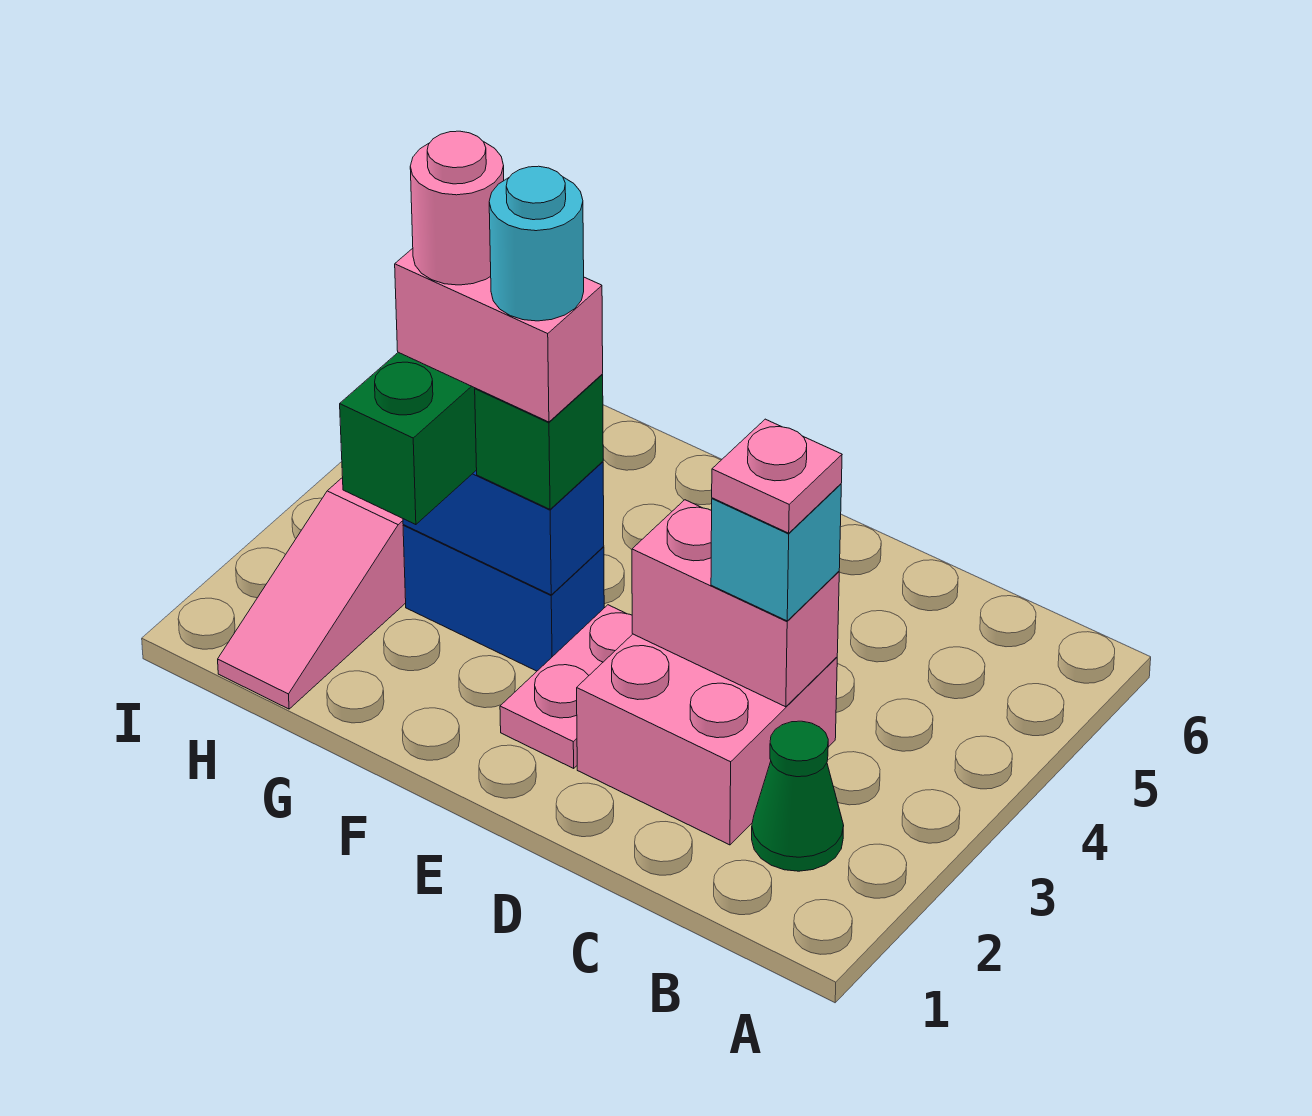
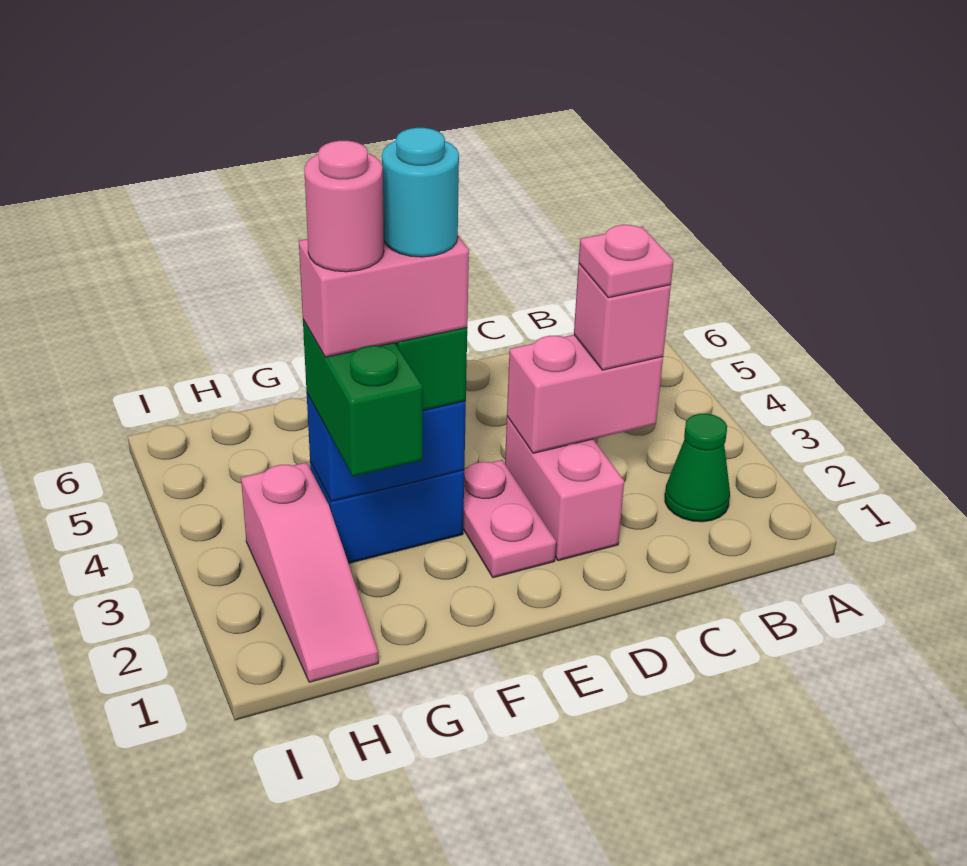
pink 2x2 brick [577,634,837,845] -> pink 1x2 brick [505,416,624,561]
cyan 1x1 brick [711,484,841,621] -> pink 1x1 brick [574,264,671,370]

